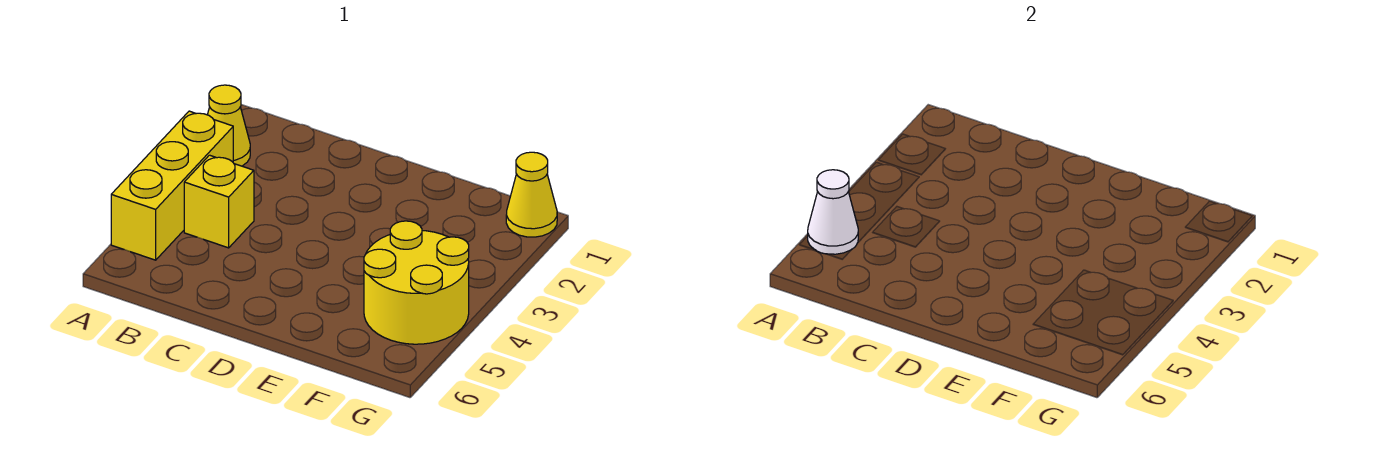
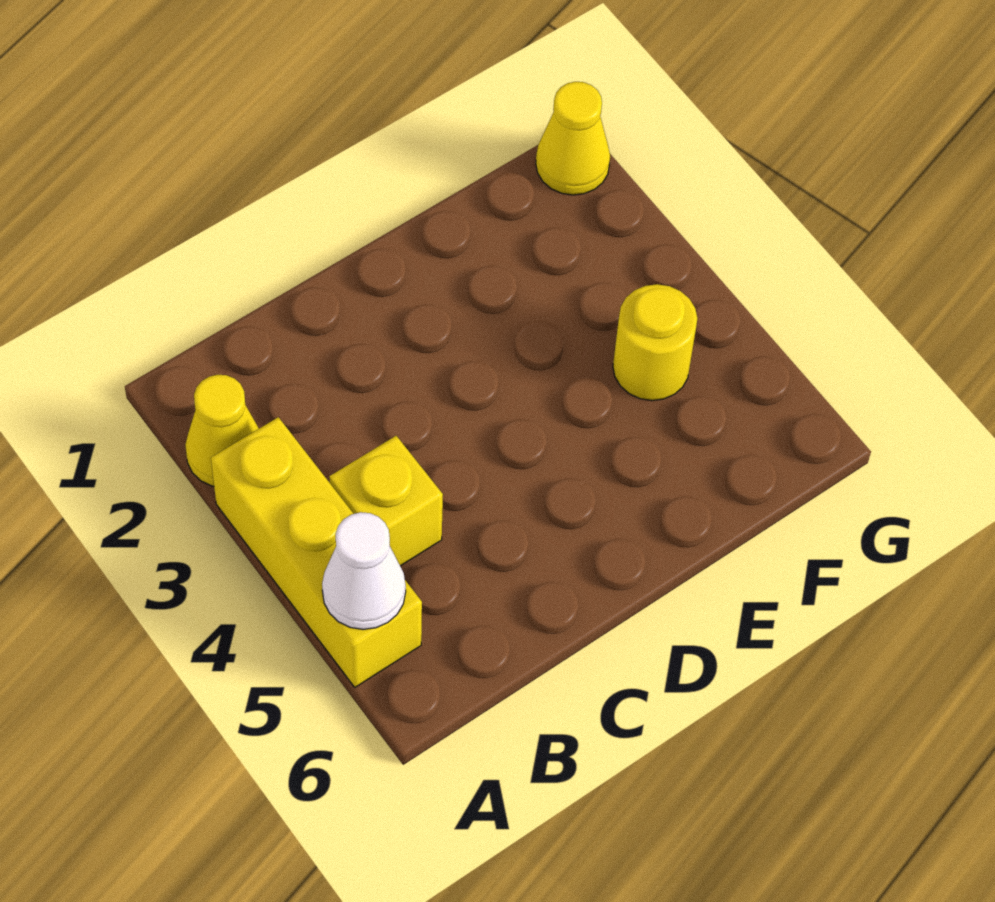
yellow 2x2 round brick [364,221,469,344] -> yellow 1x1 round brick [613,284,698,401]

